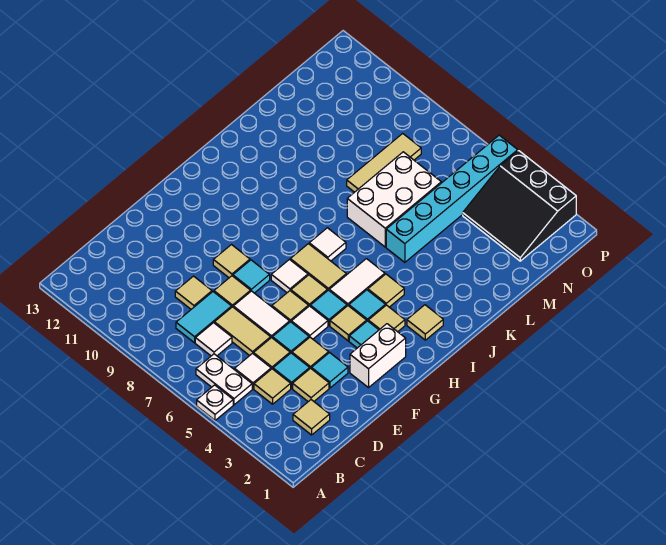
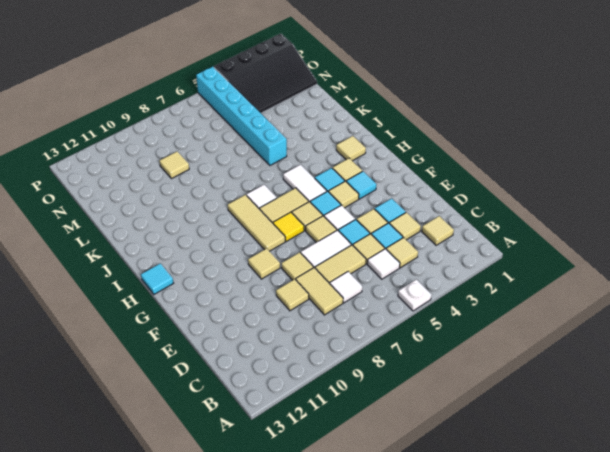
white 1x2 plate [196,354,252,405] -> none
cyan 1x2 tile [176,292,232,343] -> tan 1x2 tile [296,268,343,315]
white 1x2 brick [350,324,406,388] -> none
cyan 1x1 tile [233,260,270,293] -> cyan 1x1 tile moved to [141,263,173,294]
white 1x1 tile [271,260,308,293] -> yellow 1x1 tile [273,212,304,241]
tan 1x1 tile [368,274,404,307] -> tan 1x1 tile moved to [159,152,189,179]
white 2x3 brick [347,152,441,247] -> none
tan 1x3 tile [347,133,421,192] -> tan 1x3 tile moved to [228,195,285,251]
black 3x3 slope [463,151,576,261] -> black 3x4 slope [214,34,317,113]

